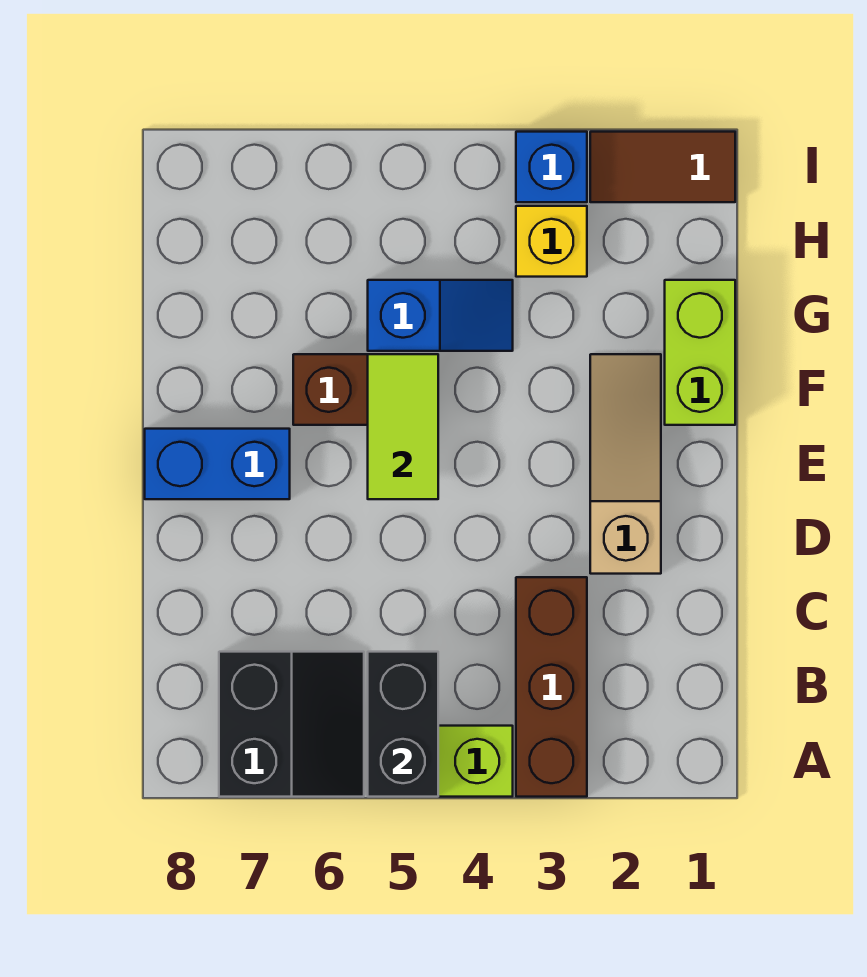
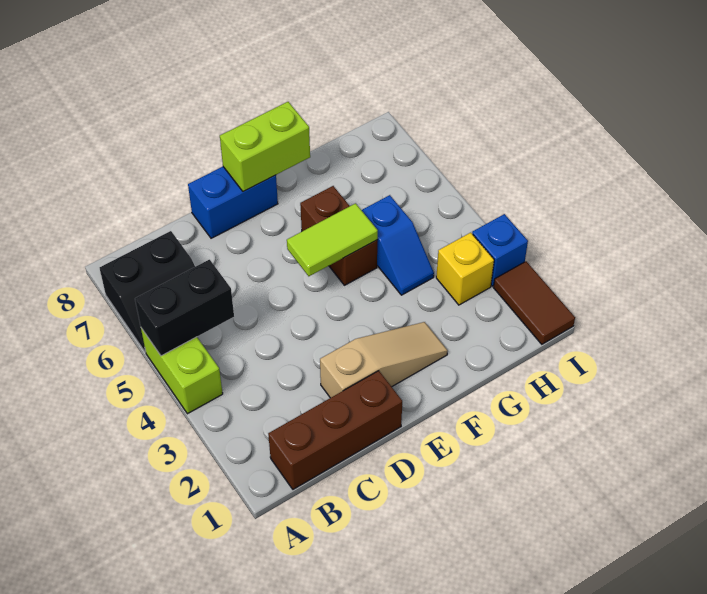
brown 1x3 brick [516,577,587,797] -> brown 1x3 brick moved to [268,371,402,489]
blue 1x2 brick [145,429,290,499] -> blue 1x2 brick turned to [188,167,278,238]
lime 1x2 brick [665,280,735,425] -> lime 1x2 brick moved to [220,102,310,192]

